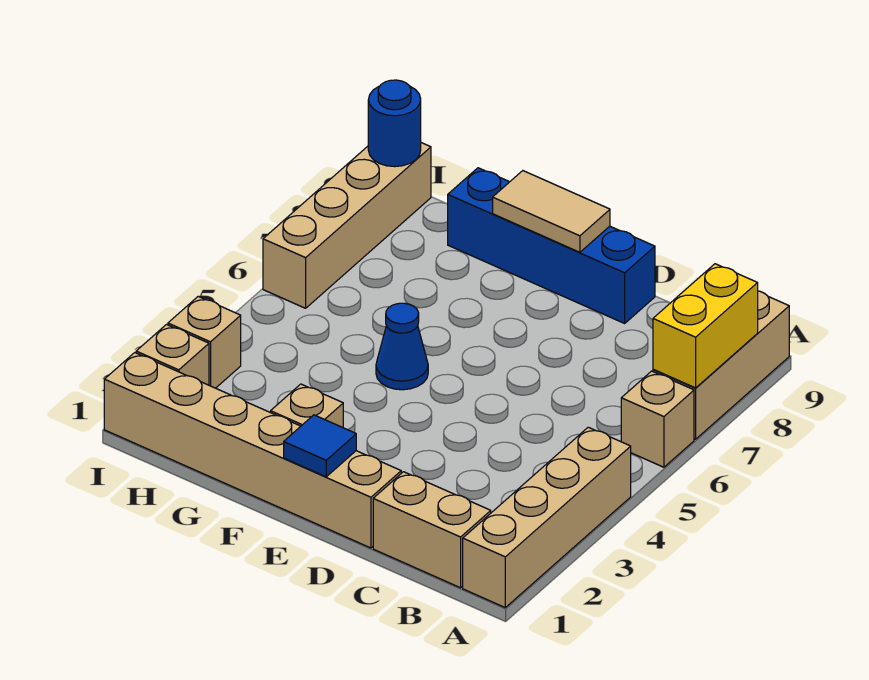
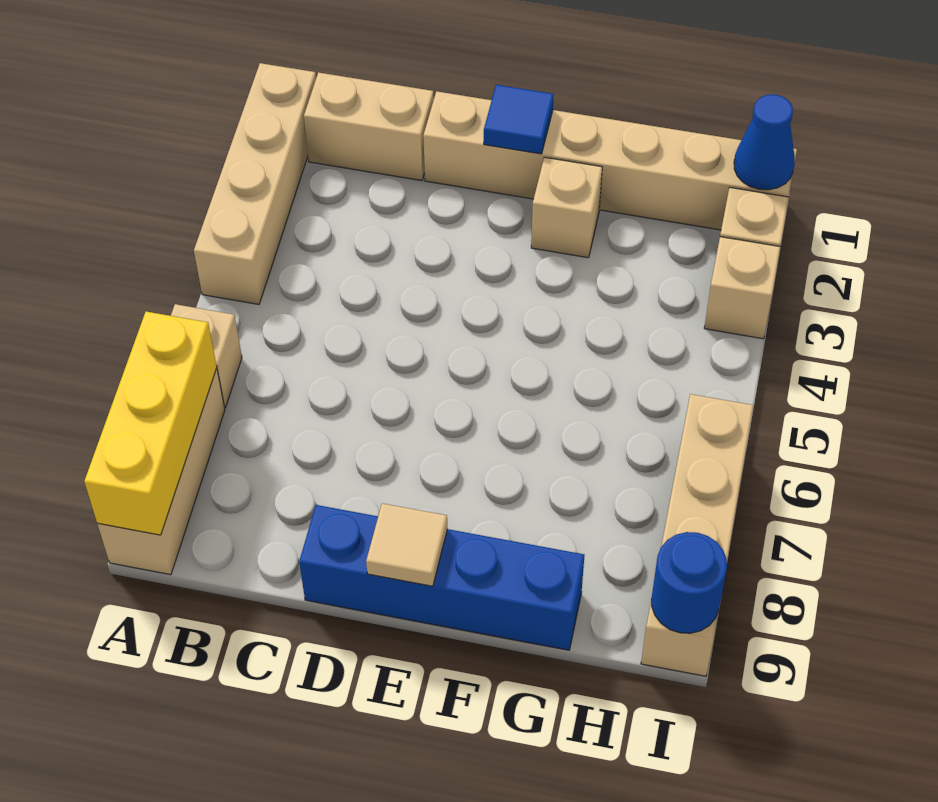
yellow 1x2 brick [653,264,758,388] -> yellow 1x3 brick [84,312,217,535]
tan 1x2 tile [493,171,610,252] -> tan 1x1 tile [366,503,447,586]
blue 1x1 cone [376,303,428,390] -> blue 1x1 cone moved to [734,94,795,190]

